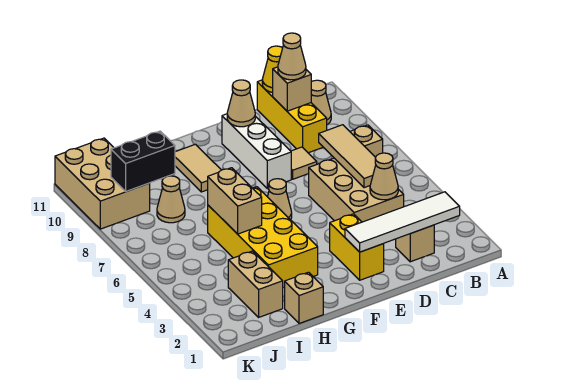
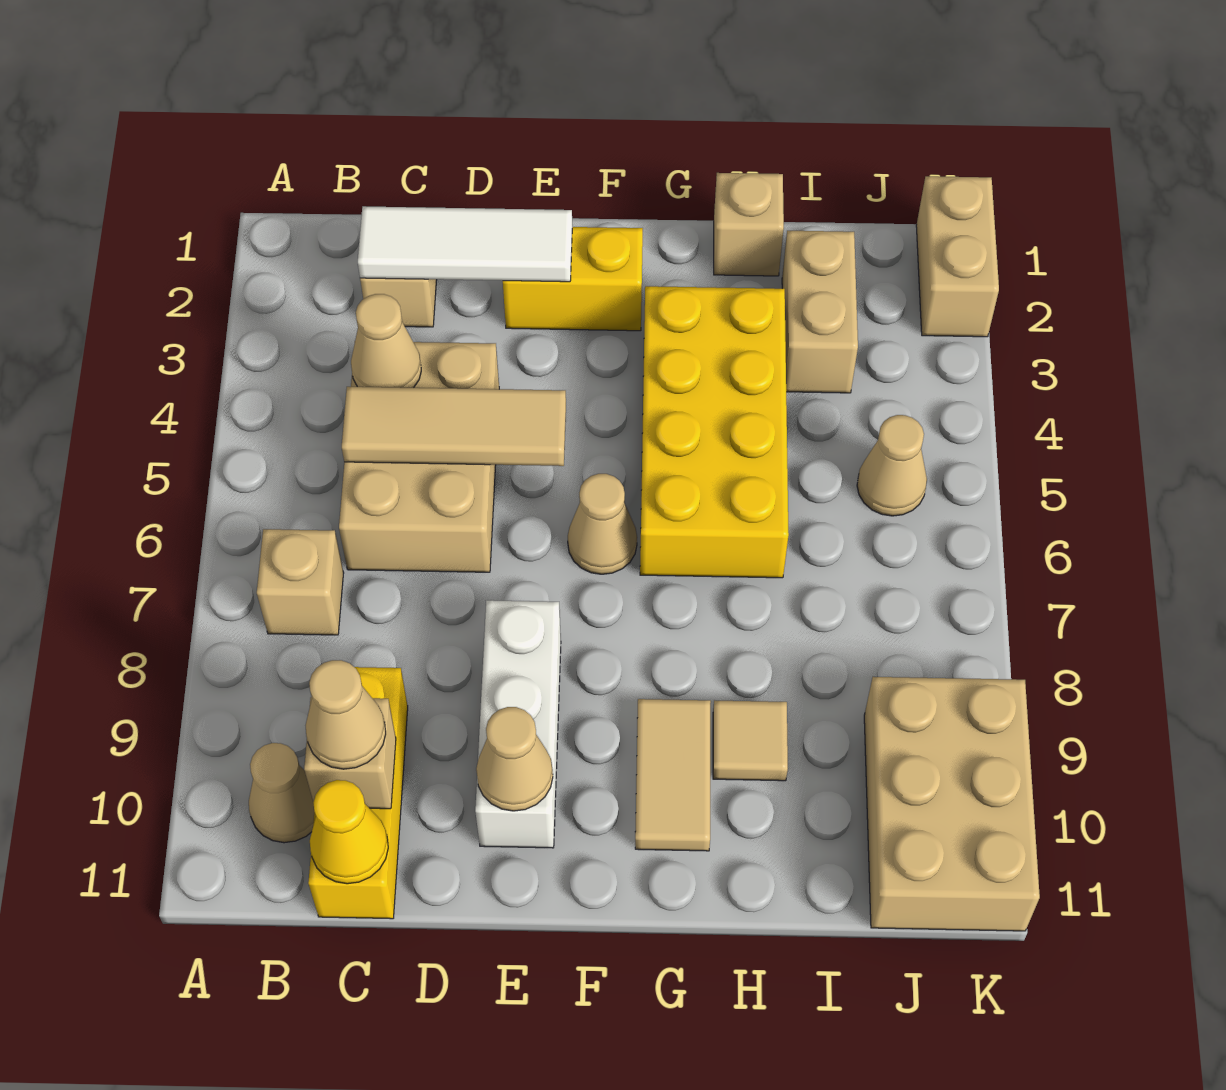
white 1x4 tile [345,192,460,252] -> white 1x3 tile [358,206,572,282]
tan 1x3 tile [319,125,376,188] -> tan 1x3 tile turned to [342,387,566,466]
tan 1x1 tile [291,147,317,179] -> tan 1x1 tile moved to [713,700,788,781]
yellow 1x2 brick [330,214,384,280] -> yellow 1x2 brick turned to [503,227,643,331]
tan 1x2 brick [208,168,262,234] -> tan 1x2 brick moved to [916,176,999,337]
tan 1x1 cone [157,176,185,223] -> tan 1x1 cone moved to [857,415,927,516]
black 1x2 brick [111,131,175,191] -> none

